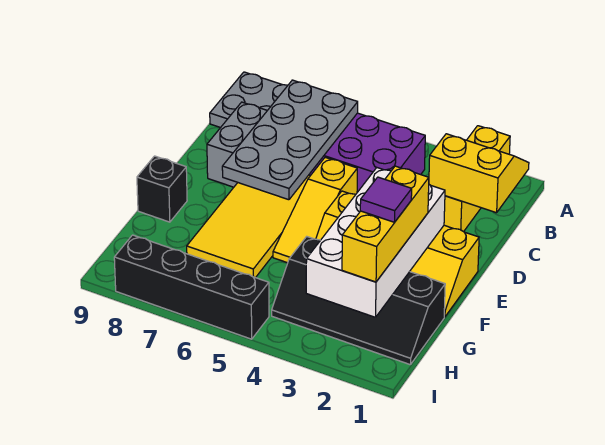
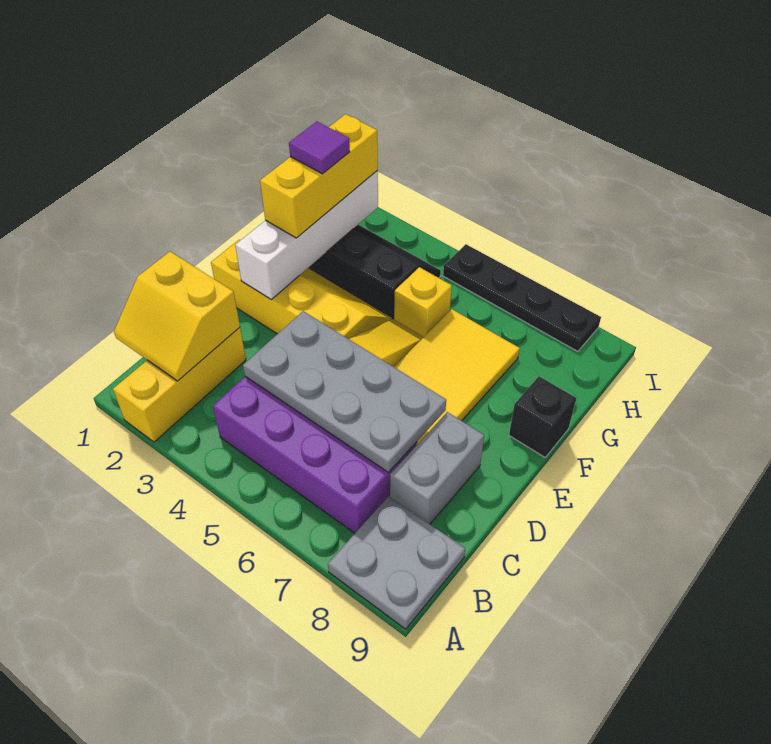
grey 2x4 plate [222,80,358,200] -> grey 2x4 plate turned to [243,311,446,472]
white 2x4 brick [306,168,445,317] -> white 1x4 brick [235,170,378,299]
none -> yellow 1x1 brick [394,267,452,337]
black 1x4 brick [114,235,269,339] -> black 1x4 plate [443,244,601,351]

